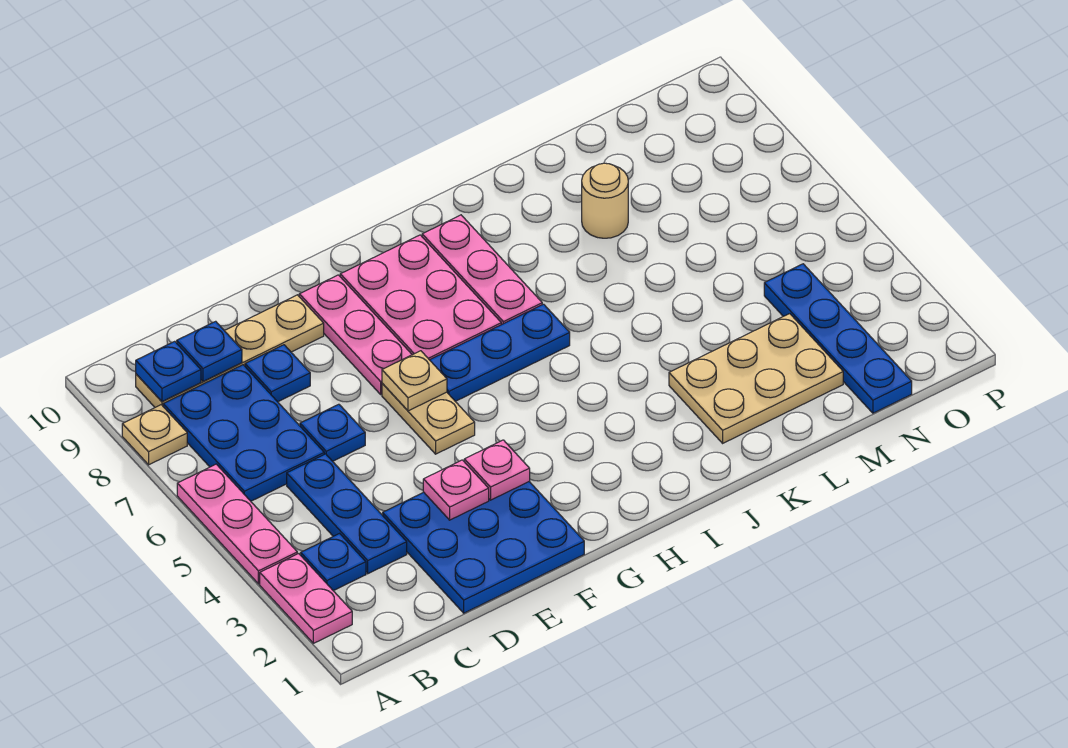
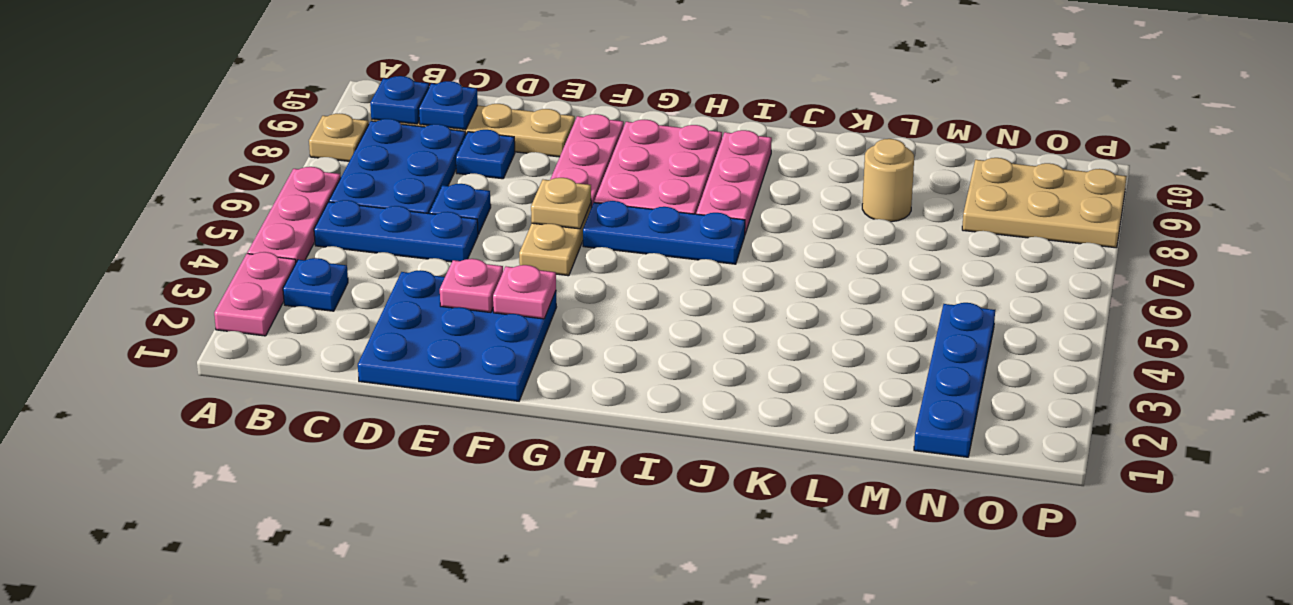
blue 1x3 plate [287,454,407,574] -> blue 1x3 plate turned to [314,200,478,262]
tan 2x3 plate [669,314,843,443] -> tan 2x3 plate moved to [962,158,1127,248]

